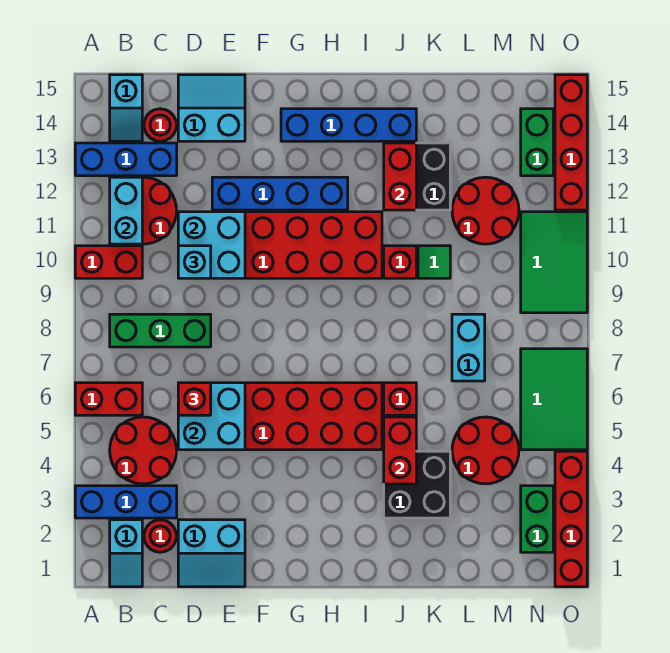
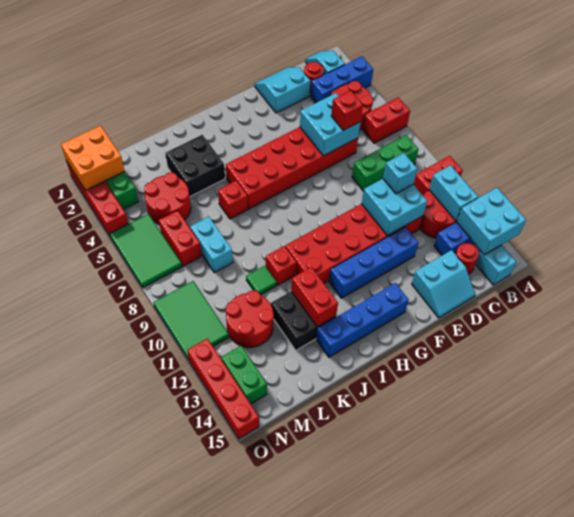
none -> cyan 2x2 brick [457,188,526,255]
red 1x2 brick [384,417,416,484] -> red 1x2 brick moved to [159,210,202,266]
none -> orange 2x2 brick [61,126,125,190]

